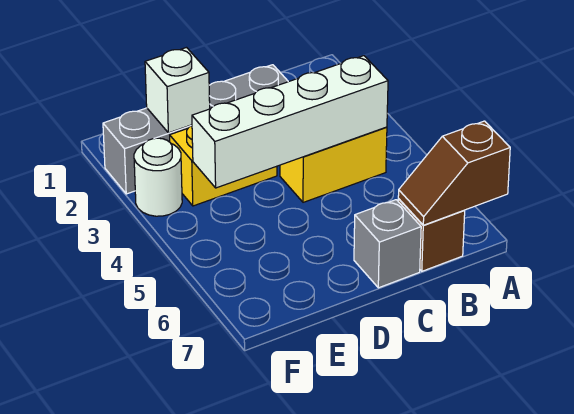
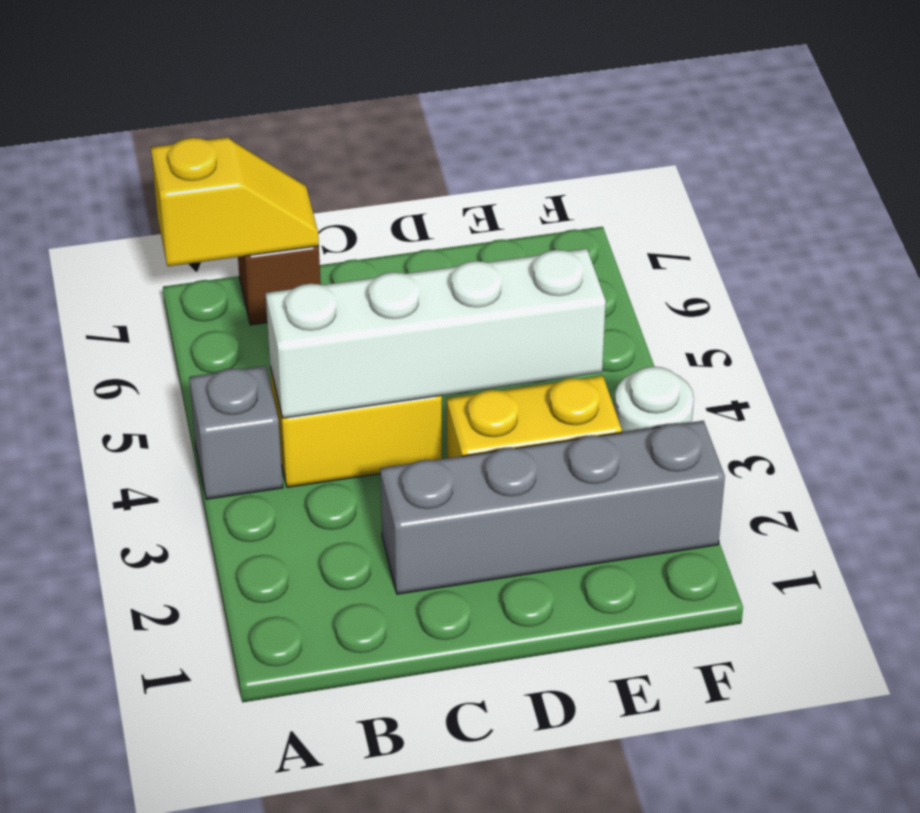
brown 1x2 slope [398,121,510,225] -> yellow 1x2 slope [151,137,319,266]
grey 1x1 brick [354,200,421,288] -> grey 1x1 brick moved to [189,366,283,499]
white 1x1 brick [145,48,210,133] -> none

